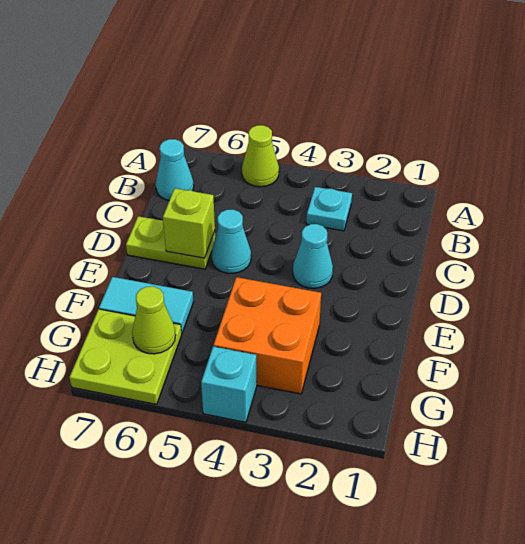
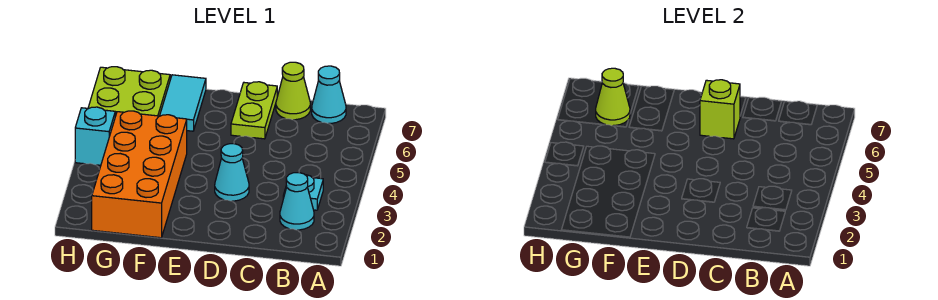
lime 1x1 cone [242,125,279,187] -> lime 1x1 cone moved to [276,62,310,120]
cyan 1x1 cone [211,210,251,273] -> cyan 1x1 cone moved to [280,173,314,230]
orange 2x2 brick [214,277,321,394] -> orange 2x4 brick [92,111,187,238]

